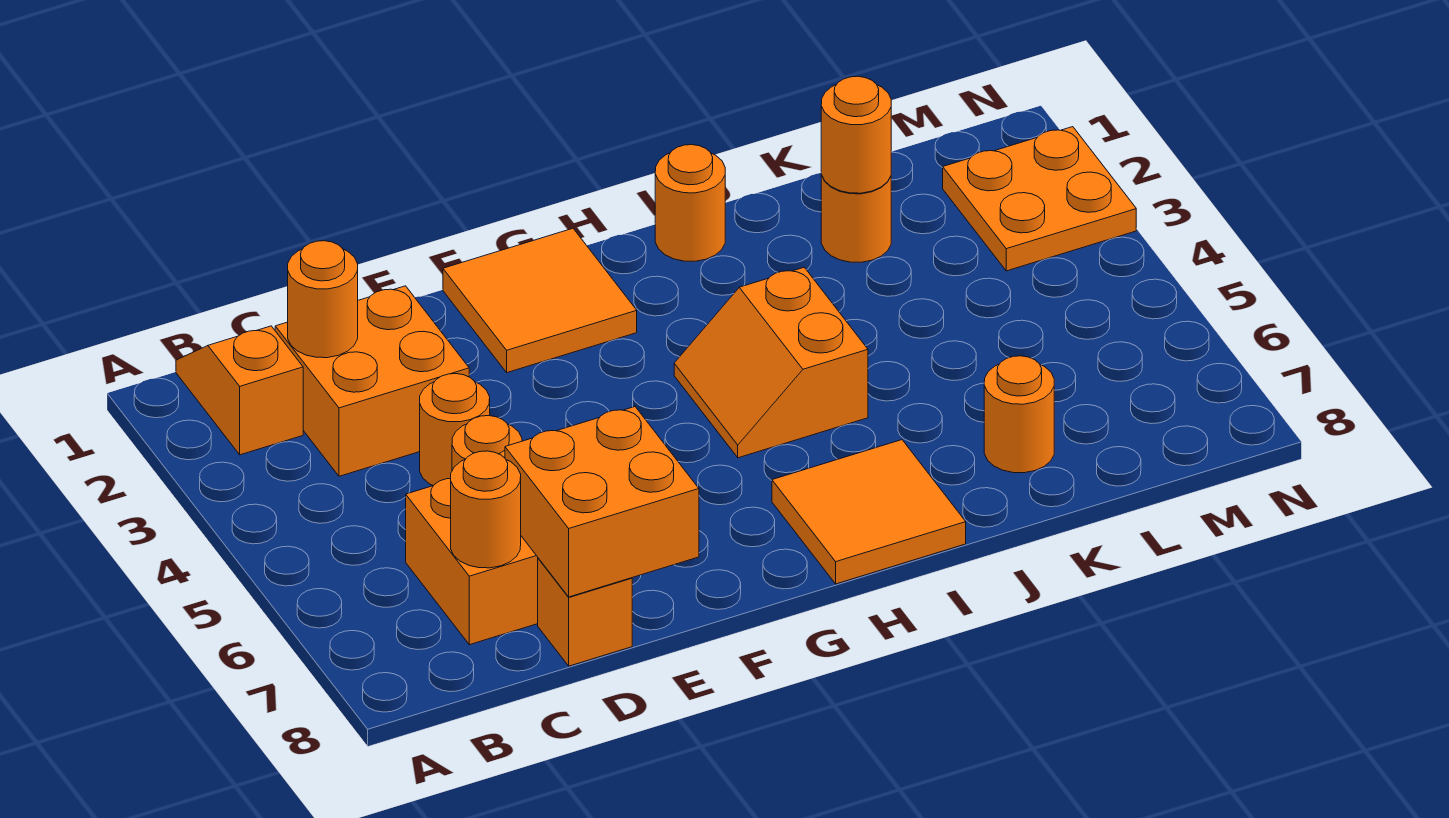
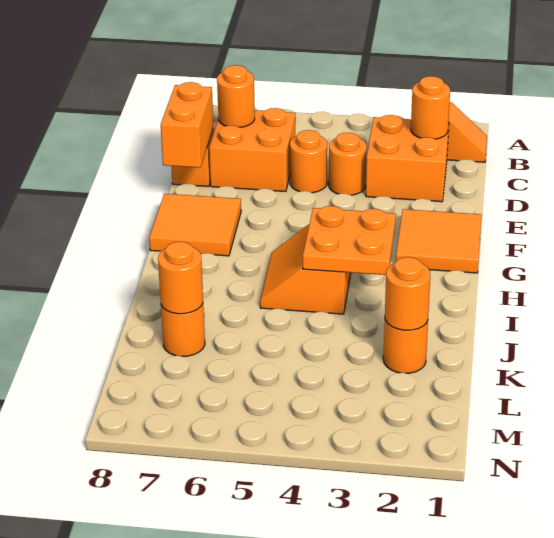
orange 2x2 brick [505,407,699,597] -> orange 1x2 brick [161,82,213,168]
orange 2x2 slope [674,267,868,458] -> orange 2x2 slope turned to [260,225,351,314]
orange 2x2 tile [772,440,966,584] -> orange 2x2 tile moved to [149,194,241,256]
orange 1x1 round brick [655,145,725,261] -> orange 1x1 round brick moved to [158,242,203,314]
orange 2x2 plate [943,127,1136,271] -> orange 2x2 plate moved to [303,206,396,275]

